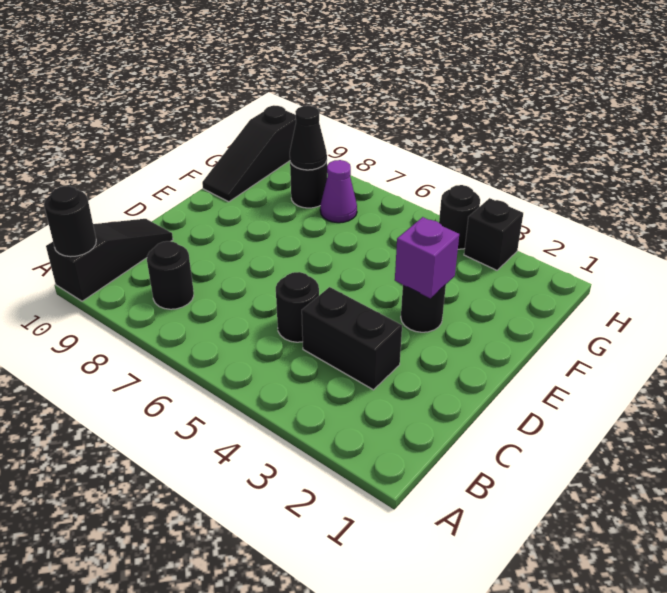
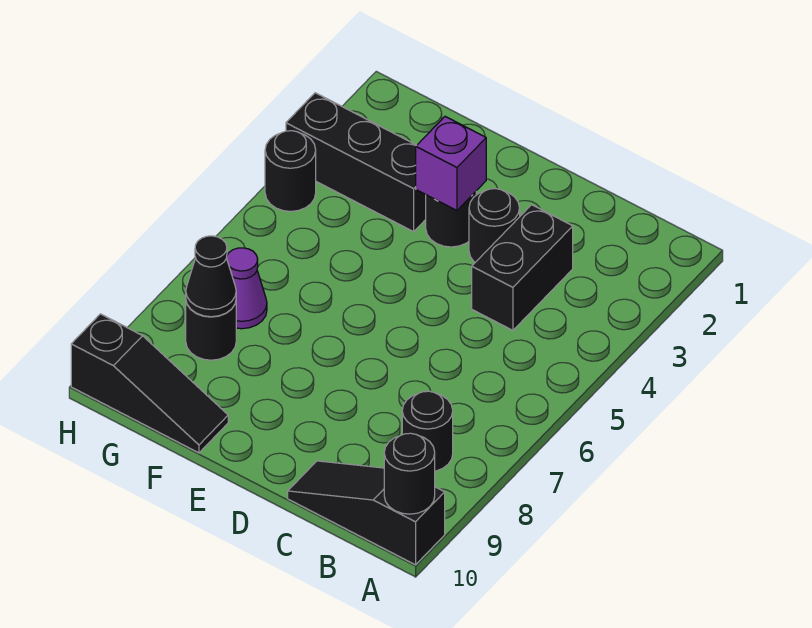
black 1x1 round brick [276,272,319,342] -> black 1x1 round brick moved to [469,189,520,262]
black 1x1 brick [464,198,523,270] -> black 1x3 brick [286,93,426,232]

